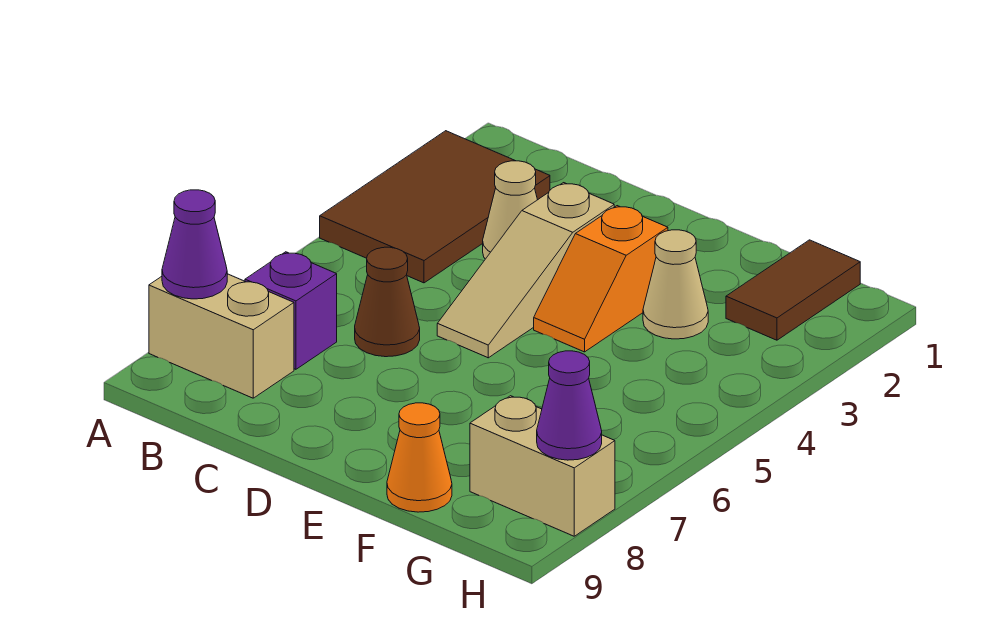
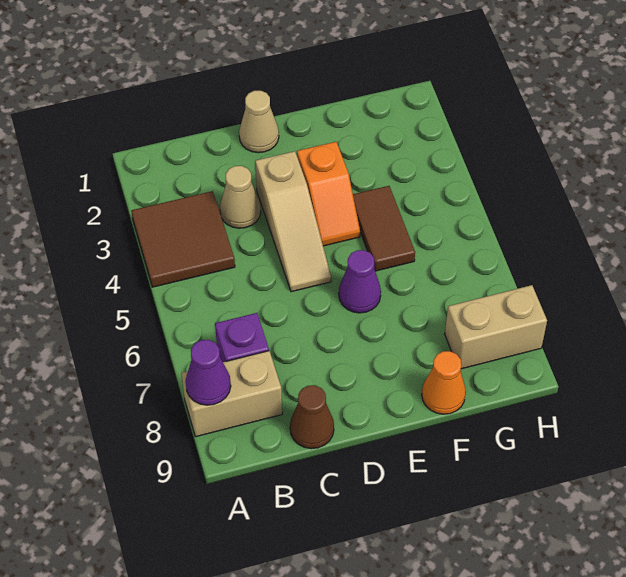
brown 2x3 tile [320,131,550,283] -> brown 2x2 tile [131,191,235,287]
brown 1x1 cone [355,247,420,357] -> brown 1x1 cone moved to [290,385,334,449]
tan 1x1 cone [643,230,708,339] -> tan 1x1 cone moved to [239,91,279,153]
brown 1x2 tile [726,240,860,340] -> brown 1x2 tile moved to [353,186,415,271]
purple 1x1 cone [537,351,602,460] -> purple 1x1 cone moved to [339,250,381,313]

